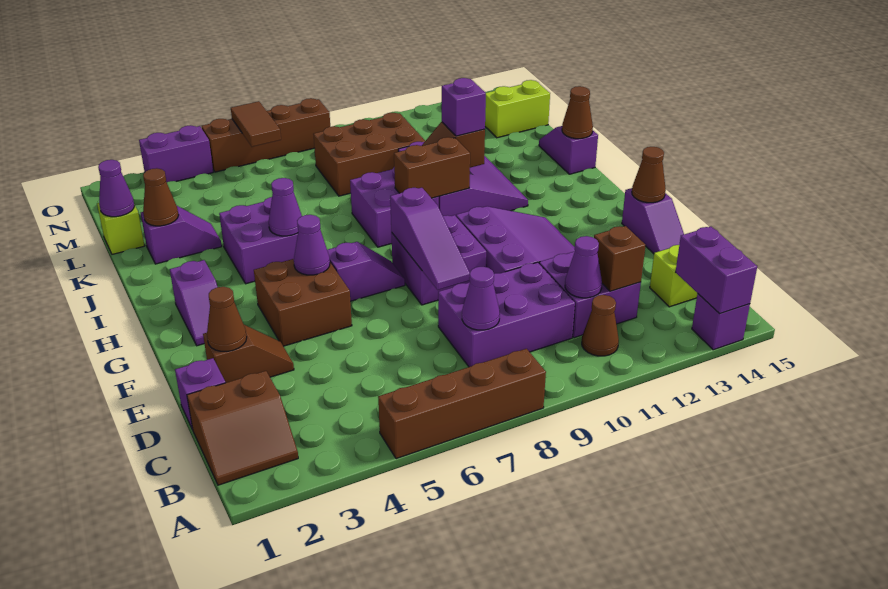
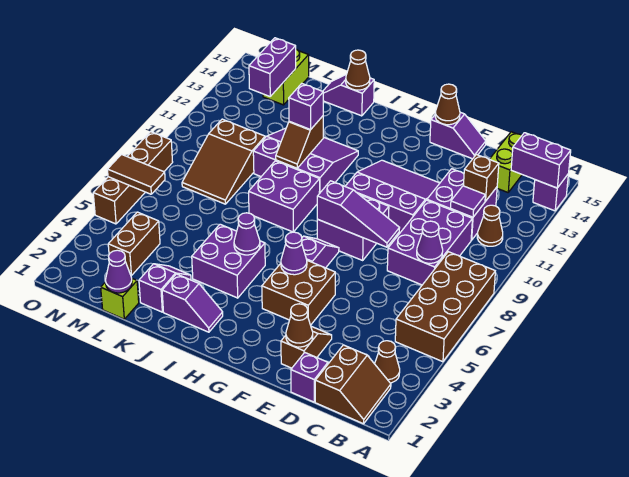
brown 1x4 brick [378,349,546,459] -> brown 2x4 brick [395,252,495,362]
purple 1x1 cone [565,236,602,298] -> purple 1x1 tile [451,186,485,217]
purple 1x2 slope [170,260,217,346] -> purple 1x2 slope moved to [162,274,223,332]
brown 1x2 brick [394,137,470,198] -> brown 1x2 brick moved to [108,212,160,275]
brown 1x1 cone [143,168,178,226] -> brown 1x1 cone moved to [375,341,400,383]
brown 2x3 brick [313,113,425,196] -> brown 2x3 slope [182,119,265,204]
purple 1x2 brick [139,125,213,182] -> purple 1x2 brick moved to [249,38,296,96]

